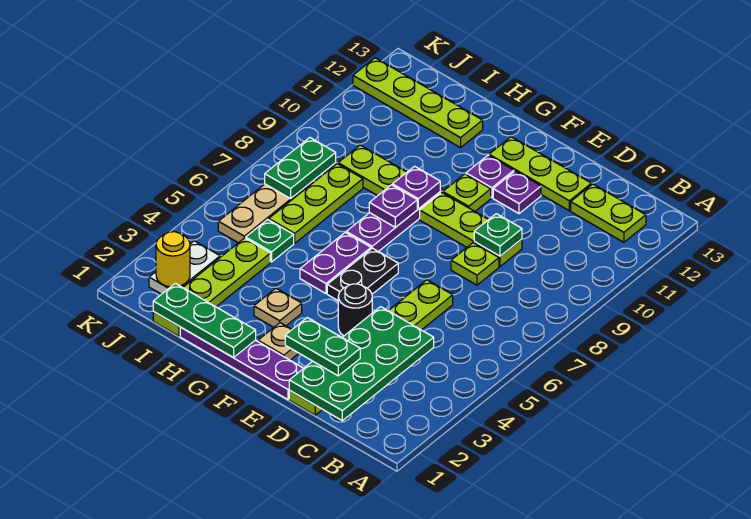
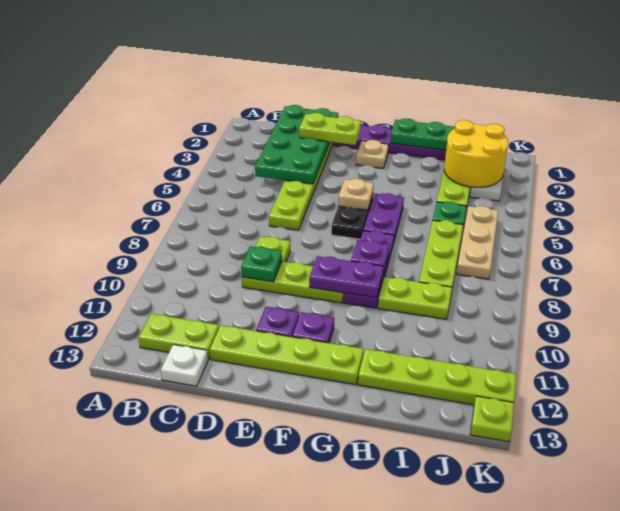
none -> white 1x1 plate [161,345,208,386]
green 1x2 plate [285,318,360,376] -> lime 1x2 plate [299,113,361,145]
lime 1x3 plate [489,137,591,211] -> lime 1x4 plate [210,325,363,385]
black 1x1 round brick [338,284,372,336] -> none
lime 1x1 plate [443,174,491,211] -> lime 1x1 plate moved to [470,396,514,442]
tan 1x1 plate [254,288,302,327] -> tan 1x1 plate moved to [338,179,374,210]
purple 1x1 plate [393,166,440,209] -> purple 1x2 plate [309,256,383,298]
yellow 1x1 round brick [156,232,190,287] -> yellow 2x2 round brick [444,120,508,187]
green 1x2 plate [265,138,336,199] -> none

